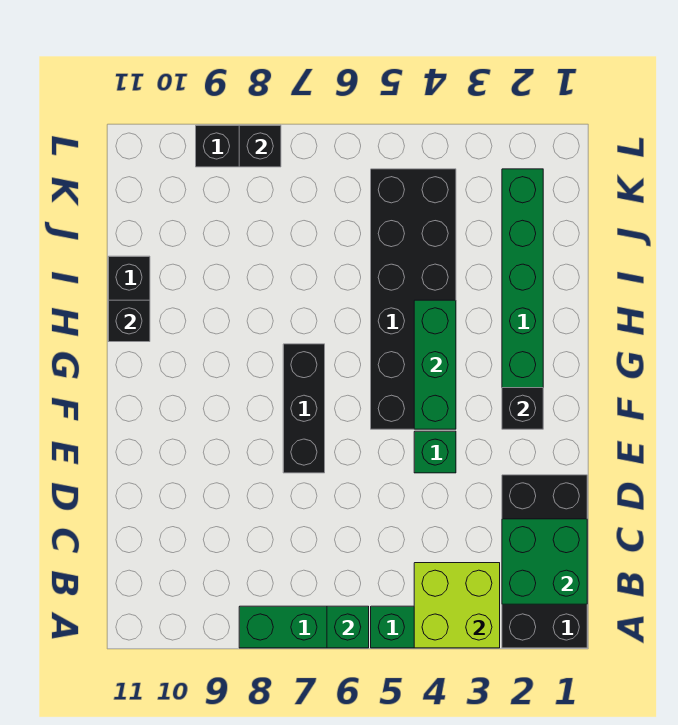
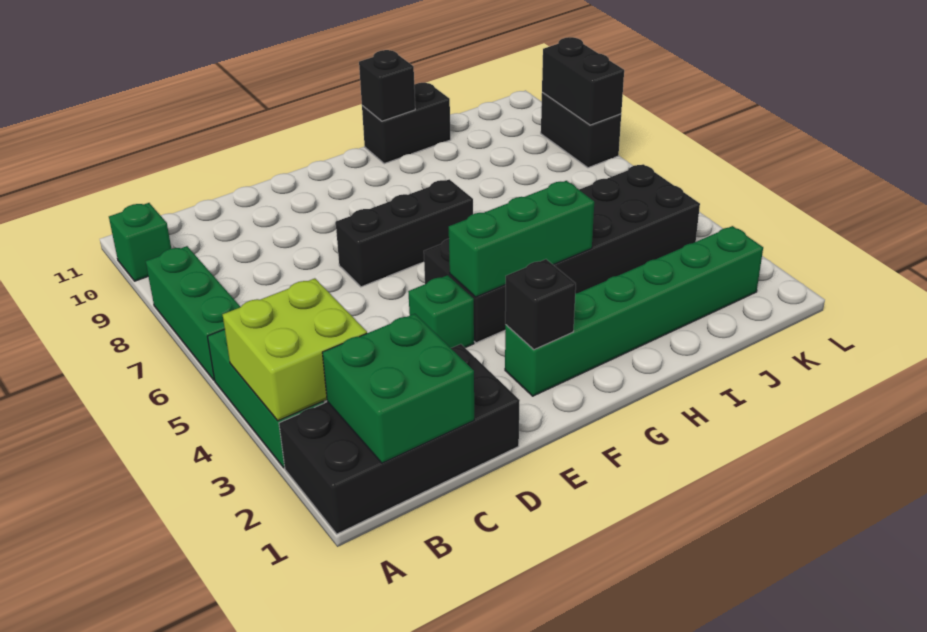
green 1x1 brick [327,606,369,648] -> green 1x1 brick moved to [109,203,171,281]
black 1x1 brick [239,125,281,167] -> black 1x2 brick [542,37,624,125]

